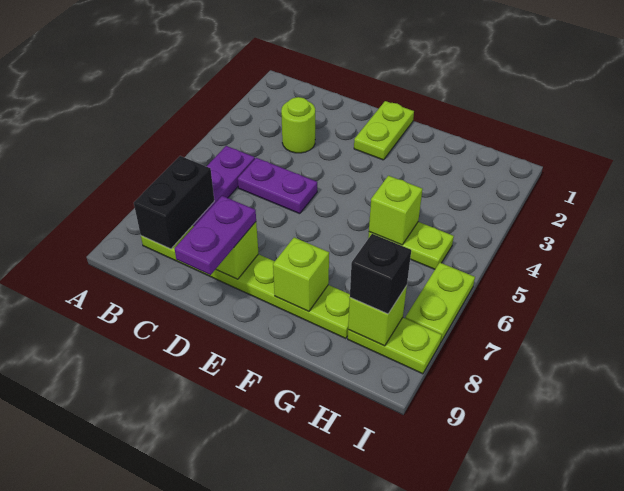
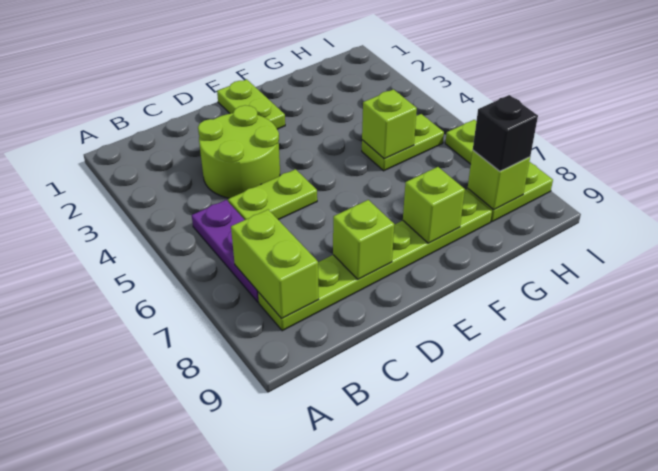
black 1x2 brick [134,156,214,249] -> lime 1x2 brick [231,210,319,319]
lime 1x1 round brick [281,97,315,153] -> lime 2x2 round brick [198,105,280,198]
purple 1x2 plate [238,158,317,214] -> lime 1x2 plate [228,169,317,220]
purple 1x2 plate [174,196,256,275] -> none

